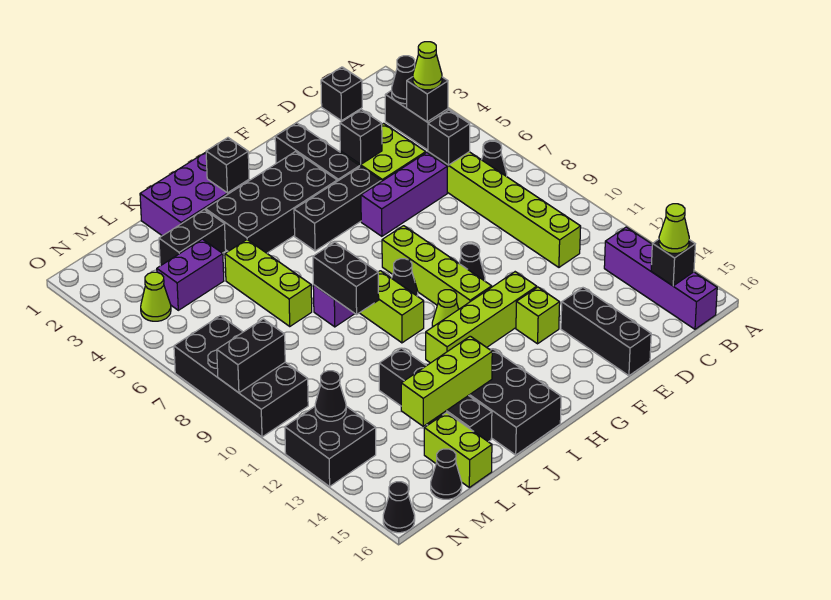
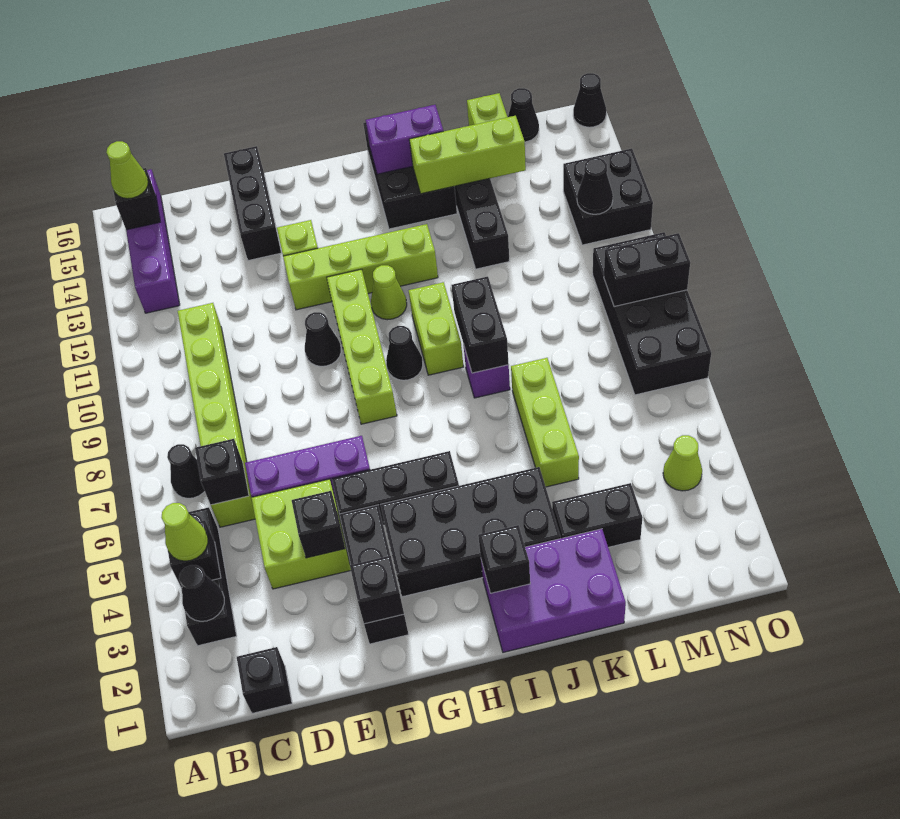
none -> black 1x1 brick [350,556,404,624]
purple 1x2 brick [157,239,224,310] -> purple 1x2 brick moved to [366,105,443,174]

